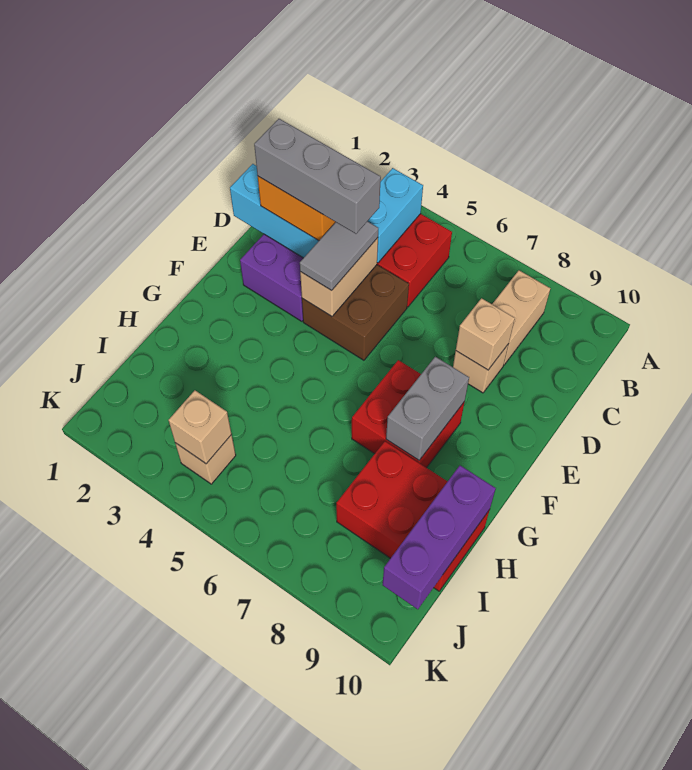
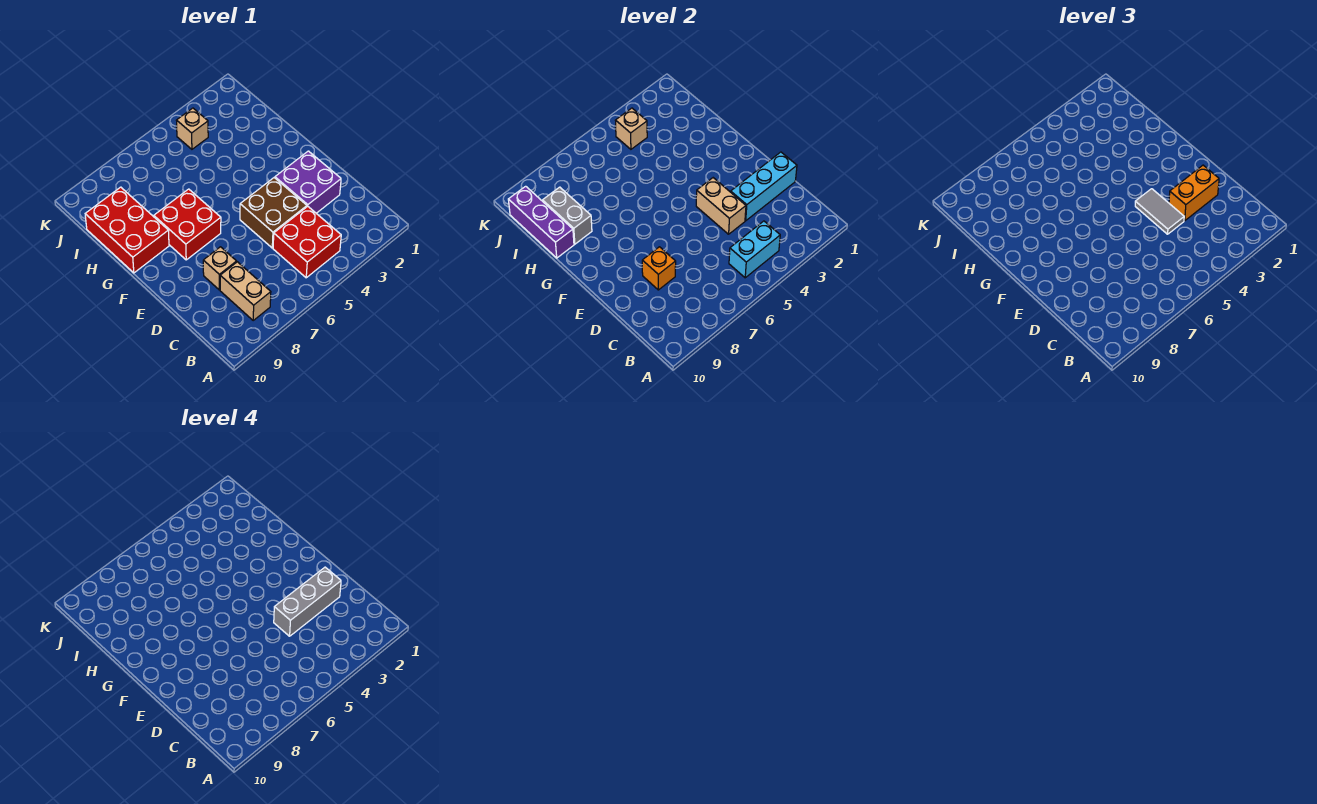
cyan 1x2 brick [368,168,423,263] -> cyan 1x2 brick turned to [729,221,780,278]
tan 1x1 brick [456,298,515,370] -> orange 1x1 brick [642,247,676,290]
grey 1x2 brick [386,357,469,460] -> grey 1x2 brick moved to [543,187,592,244]
red 2x3 brick [336,441,490,591] -> red 2x3 brick turned to [85,187,169,273]

